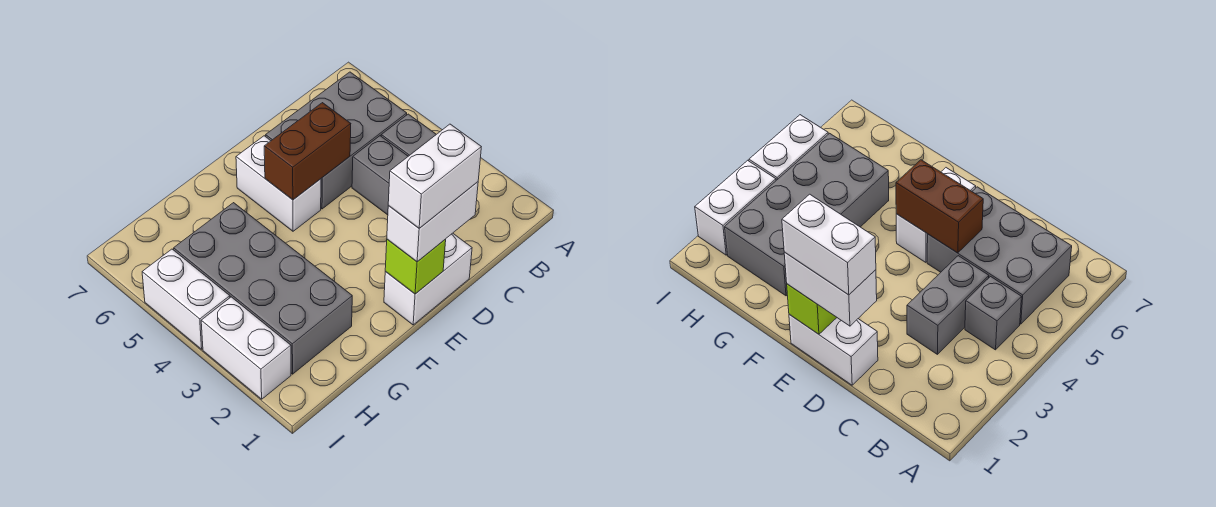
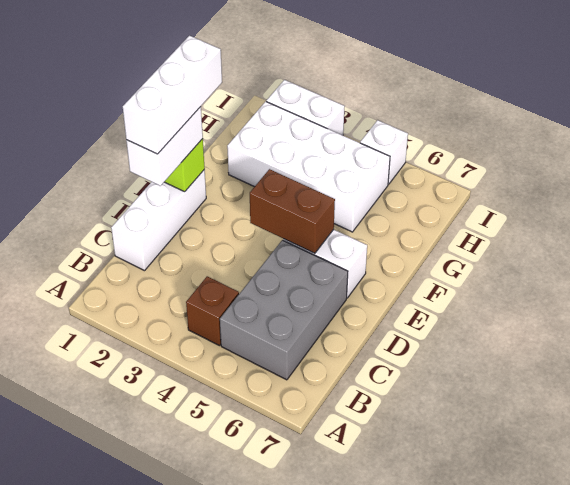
grey 1x1 brick [381,114,436,156] -> brown 1x1 brick [186,276,239,346]
grey 1x2 brick [352,136,408,215] -> none
white 1x2 brick [384,233,472,325] -> white 1x3 brick [111,170,206,271]
white 1x2 brick [388,124,481,228] -> white 1x3 brick [123,36,222,154]
brown 1x2 brick [264,103,351,200] -> brown 1x2 brick turned to [250,169,335,253]
grey 2x4 brick [174,203,352,374] -> white 2x4 brick [227,101,390,232]
white 1x2 brick [142,249,230,349] -> white 1x1 brick [360,120,408,184]

